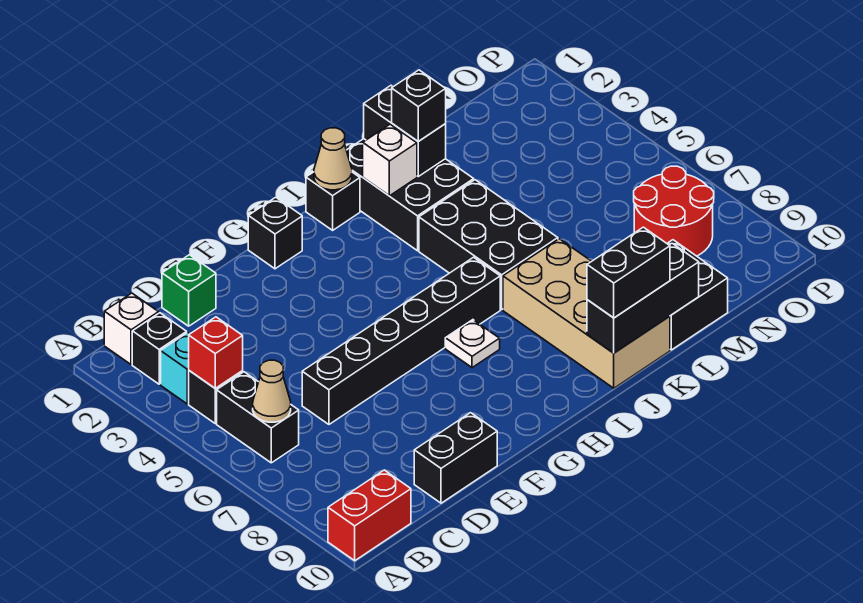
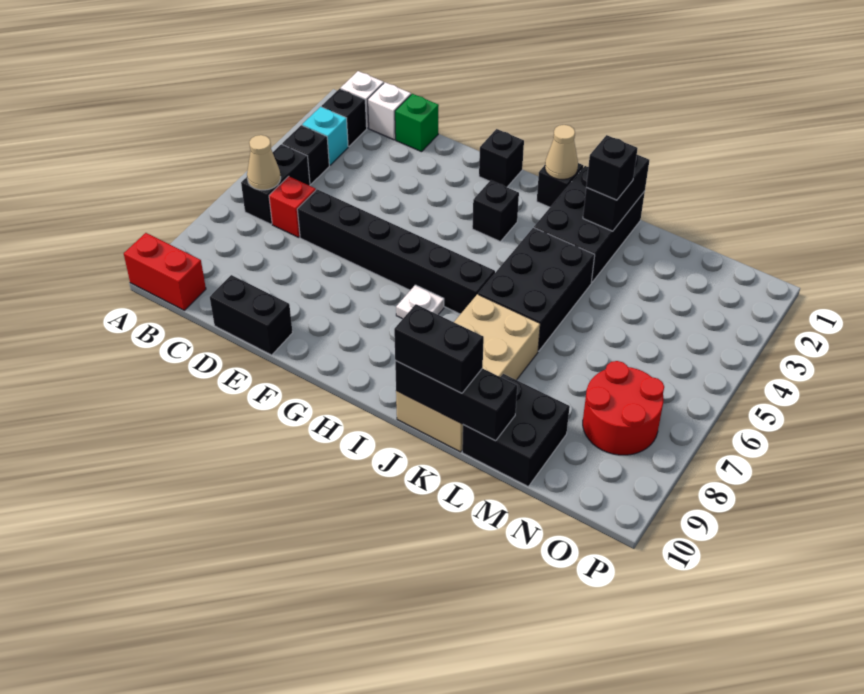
red 1x1 brick [189,317,243,388] -> red 1x1 brick moved to [269,176,316,237]
none -> black 1x1 brick [472,180,519,242]
white 1x1 brick [363,124,417,196] -> white 1x1 brick moved to [368,82,411,140]

